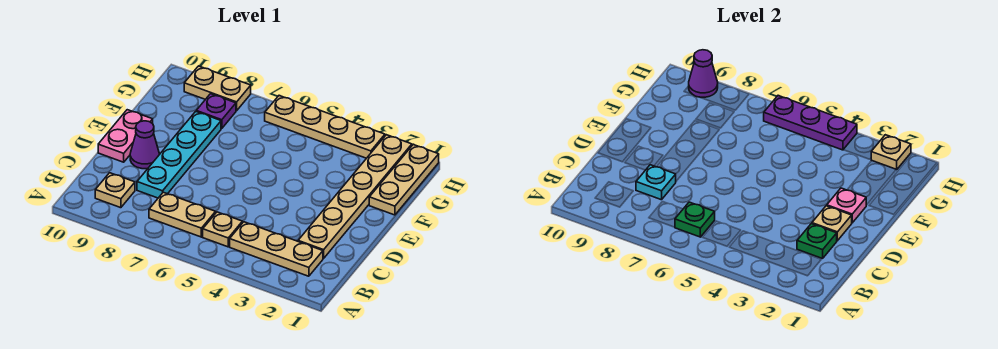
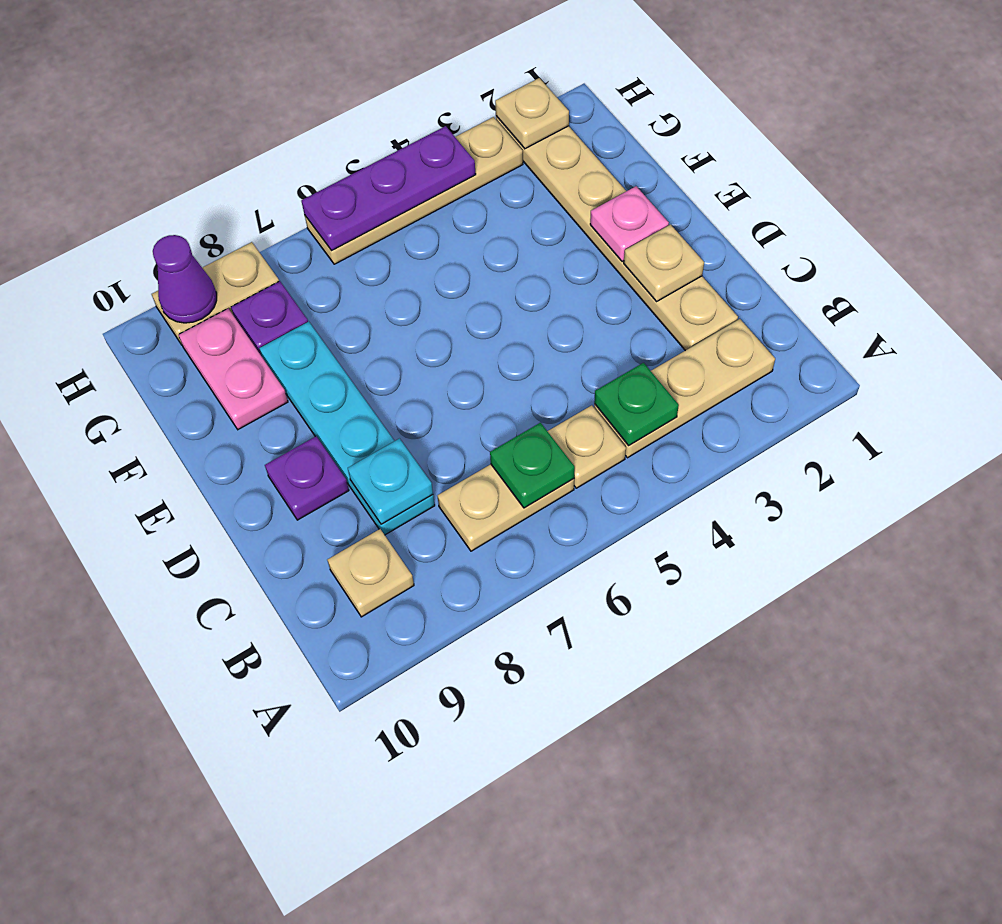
green 1x1 plate [797,224,837,258] -> green 1x1 plate moved to [594,363,679,446]
purple 1x1 cone [130,121,159,169] -> purple 1x1 plate [265,436,349,520]
pink 1x2 plate [98,110,153,162] -> pink 1x2 plate moved to [179,309,288,430]
tan 1x3 plate [369,145,439,215] -> none

